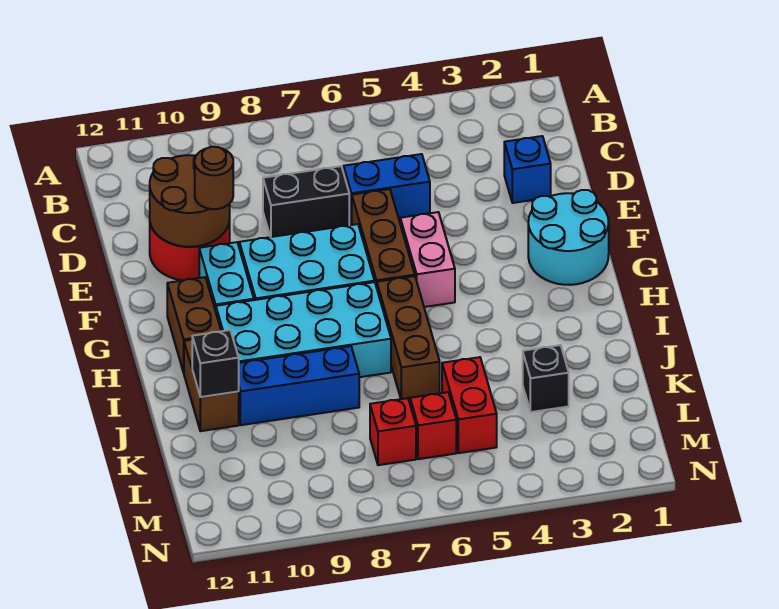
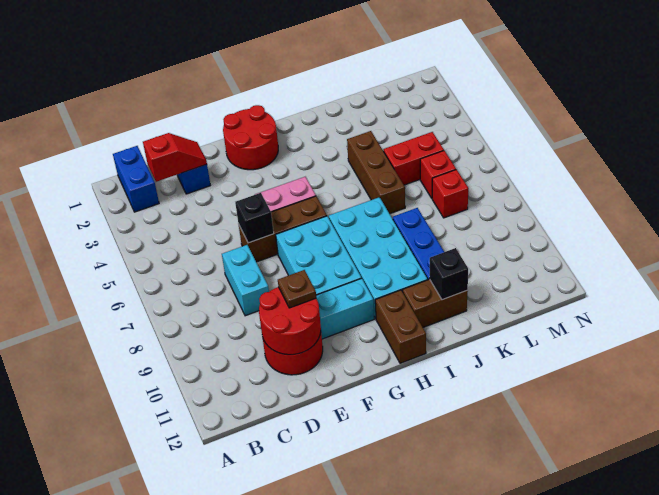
none -> red 1x2 slope [143,133,207,182]
blue 1x2 brick [343,154,430,225] -> blue 1x2 brick moved to [113,146,159,212]
black 1x2 brick [263,166,349,237] -> cyan 1x2 brick [222,245,269,316]
brown 2x2 round brick [150,155,230,247] -> red 2x2 round brick [259,287,321,355]
brown 1x1 round brick [195,147,233,209] -> brown 1x1 plate [278,270,316,308]
cyan 2x2 round brick [528,190,609,285] -> red 2x2 round brick [223,105,278,170]
brown 1x2 brick [167,277,221,373] -> brown 1x2 brick turned to [375,290,426,363]
brown 1x3 brick [377,276,440,400] -> brown 1x3 brick turned to [347,131,405,214]
black 1x1 brick [523,345,569,412] -> black 1x1 brick moved to [235,193,274,243]

